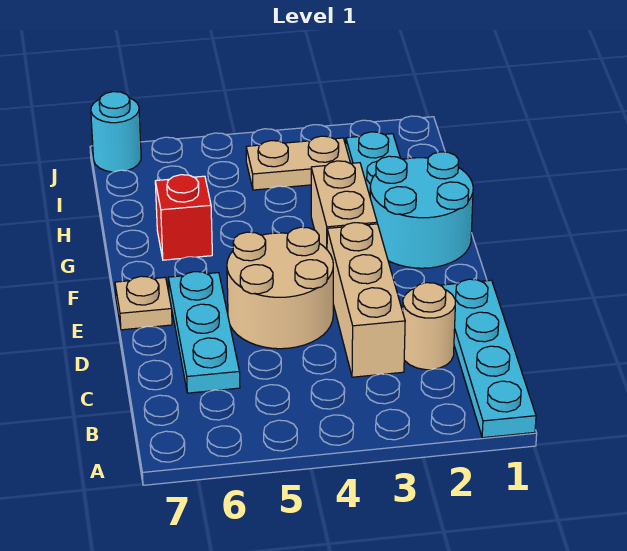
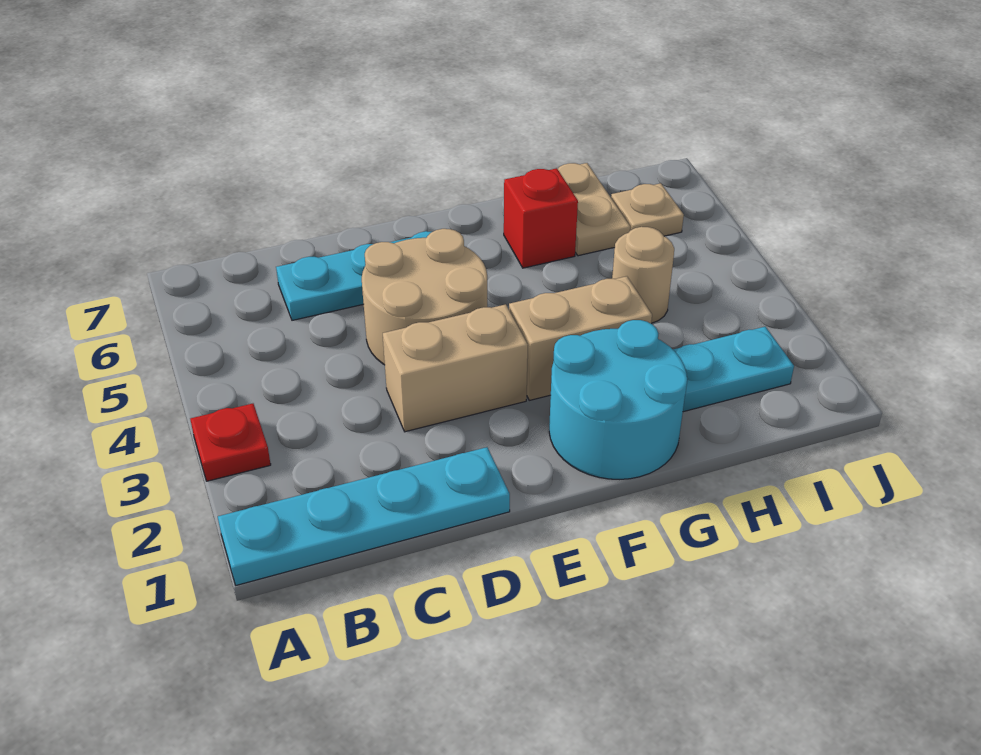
none -> red 1x1 plate [190,404,271,481]
tan 1x1 round brick [403,283,455,370] -> tan 1x1 round brick moved to [612,227,674,323]
tan 1x3 brick [327,223,405,377] -> tan 1x2 brick [383,304,528,432]
tan 1x1 plate [115,276,172,330] -> tan 1x1 plate moved to [611,183,684,236]
tan 1x2 plate [246,136,350,190] -> tan 1x2 plate moved to [558,163,630,256]
cyan 1x1 round brick [91,92,141,172] -> none

